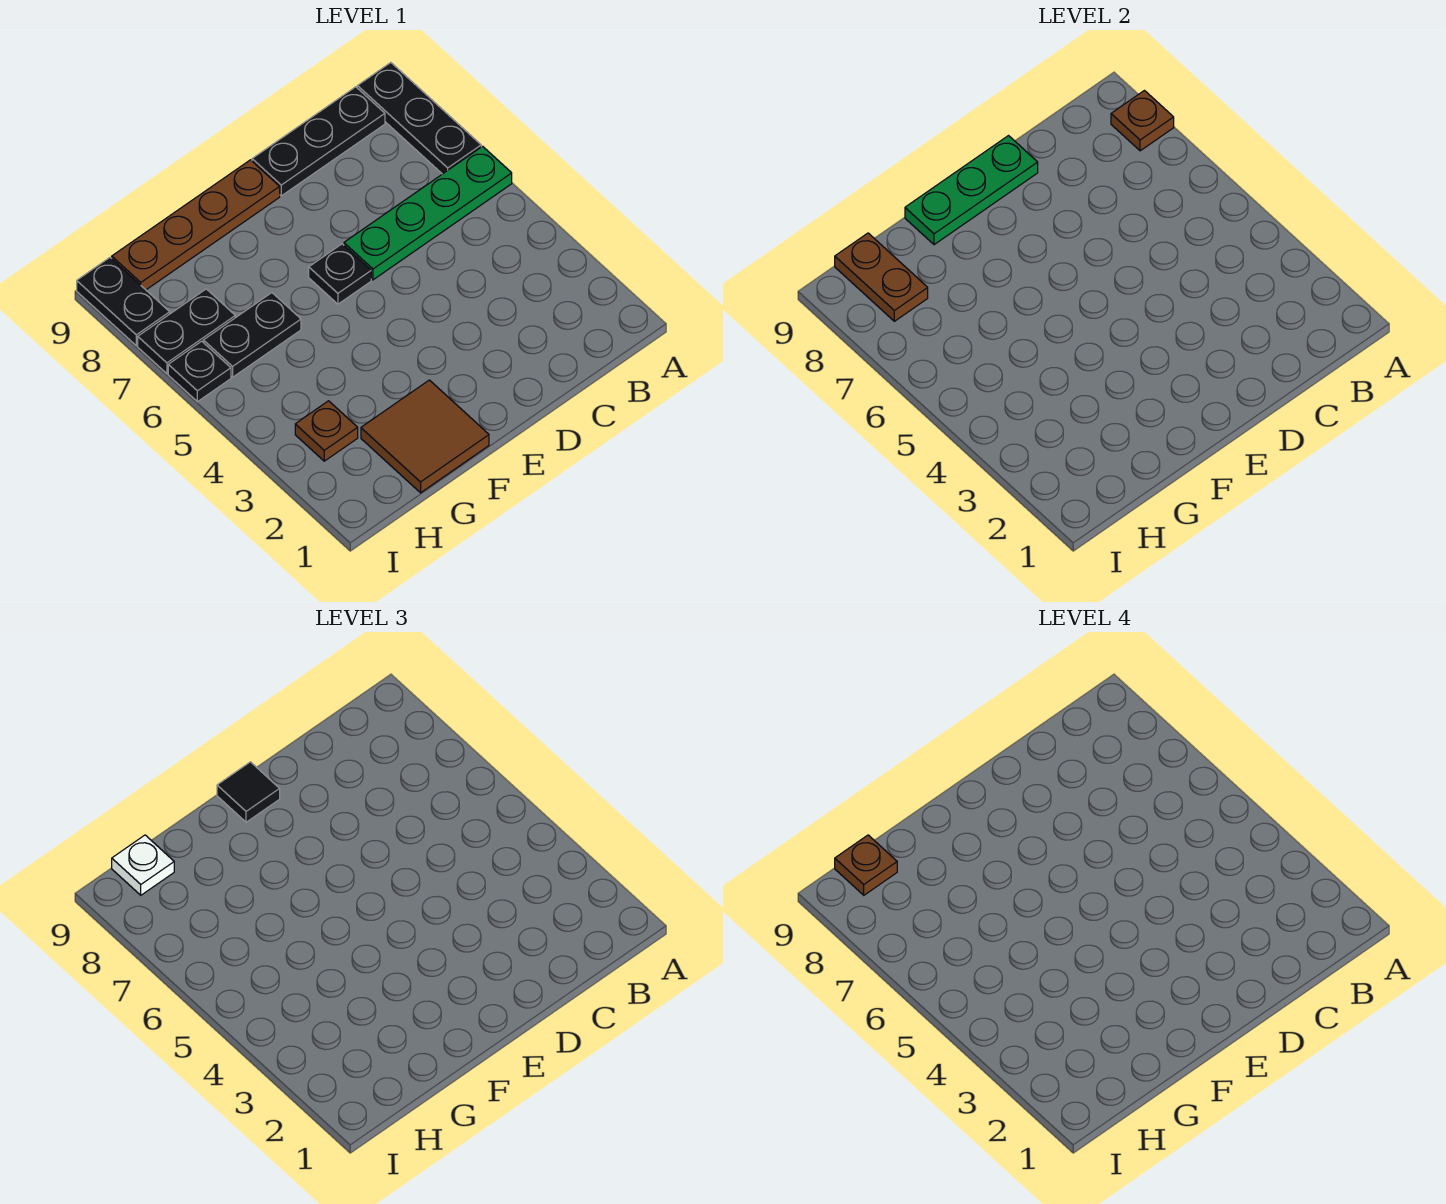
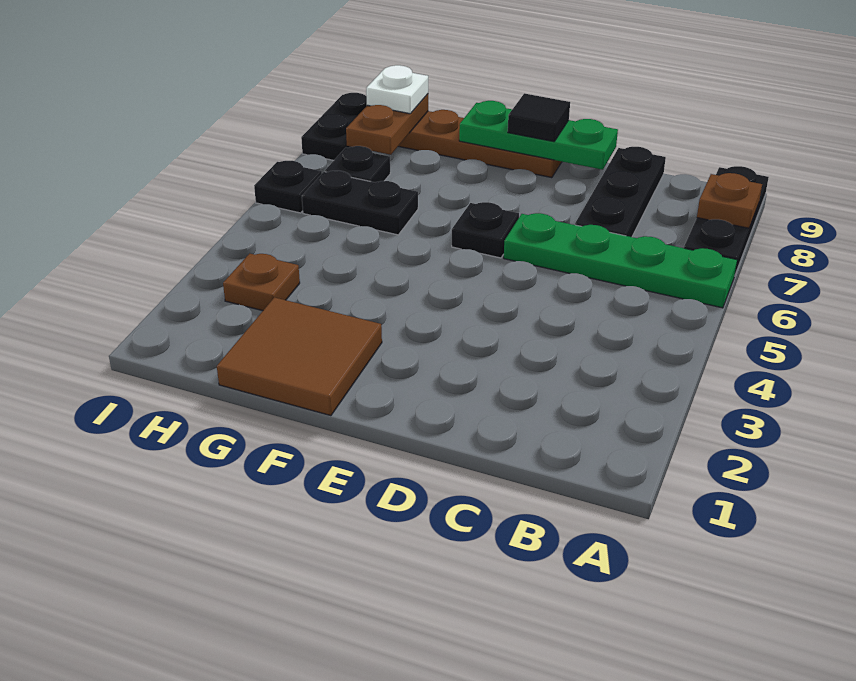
black 1x3 plate [252,87,385,196] -> black 1x3 plate turned to [575,147,666,237]
black 1x2 plate [138,289,235,374] -> black 1x1 plate [325,146,390,182]
brown 1x1 plate [835,835,897,895] -> none

